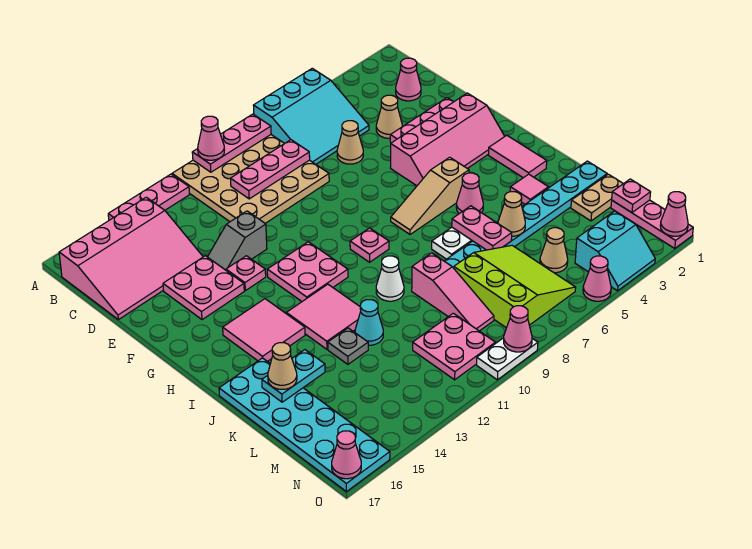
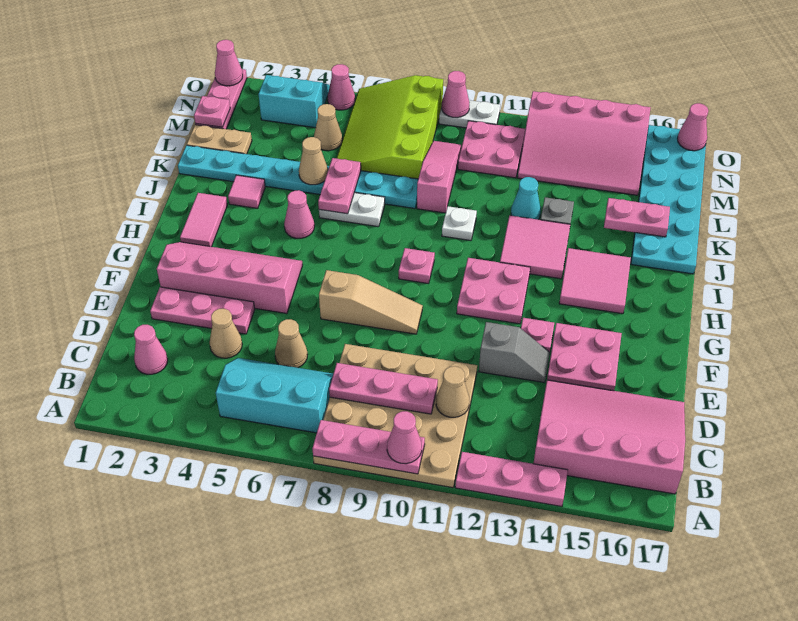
cyan 3x3 slope [253,68,369,164] -> cyan 2x3 slope [216,358,333,433]
tan 1x3 slope [391,157,469,234] -> tan 1x3 slope moved to [319,270,423,334]
white 1x1 cone [376,256,404,301] -> white 1x1 plate [442,206,477,241]
cyan 1x2 plate [262,350,325,402] -> pink 1x2 plate [604,198,670,237]
tan 1x1 cone [268,343,297,389] -> tan 1x1 cone moved to [436,366,469,417]
lime 3x3 slope [454,245,576,328] -> lime 3x4 slope [337,75,443,179]
none -> pink 3x4 slope [518,91,651,195]

